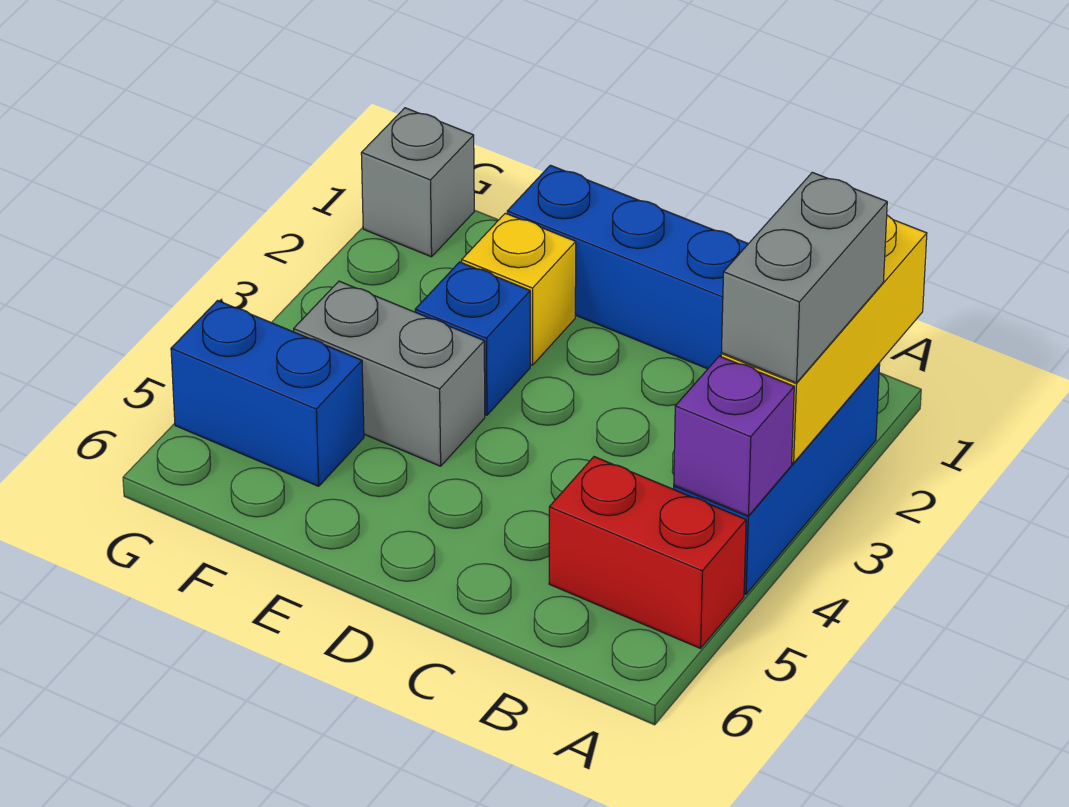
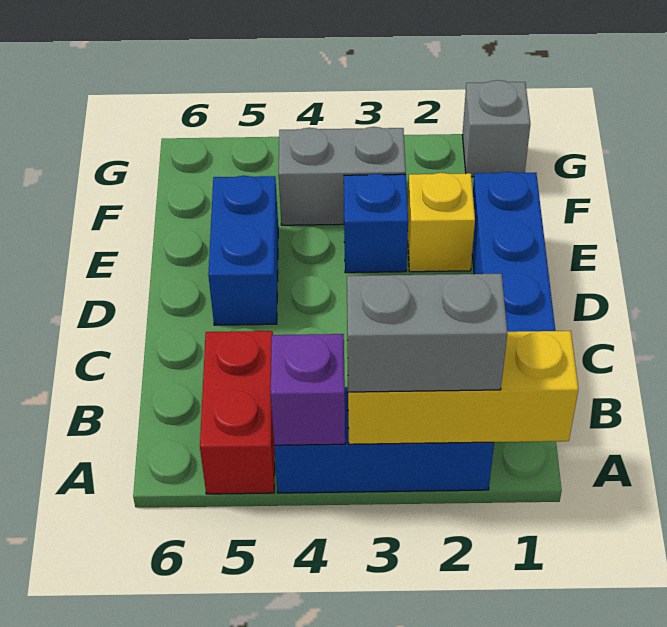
grey 1x2 brick [294,281,485,466] -> grey 1x2 brick turned to [279,127,406,225]
blue 1x2 brick [171,301,364,486] -> blue 1x2 brick moved to [208,176,278,325]

